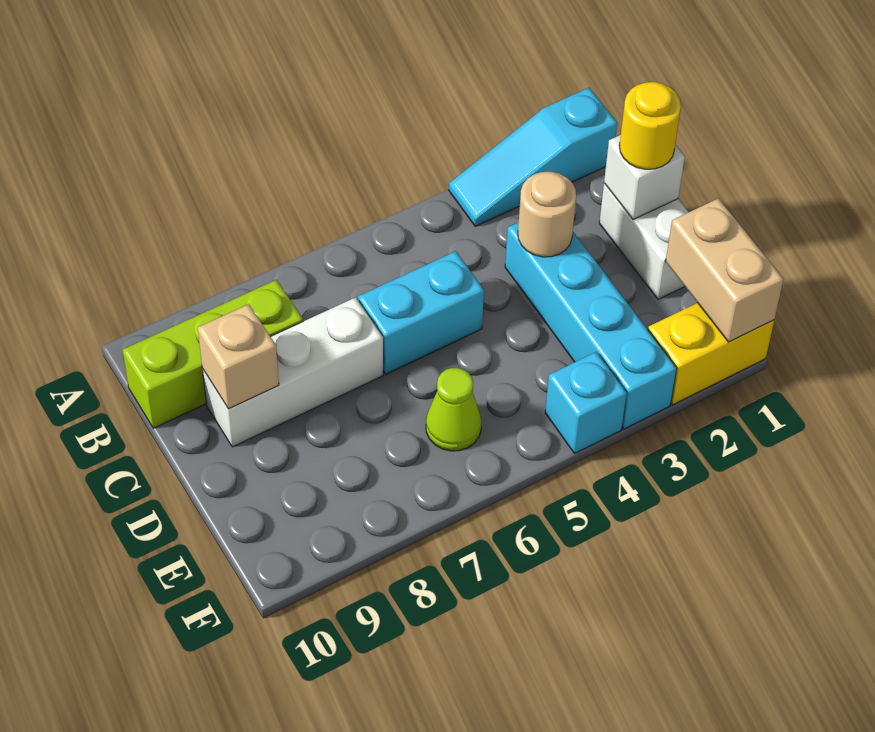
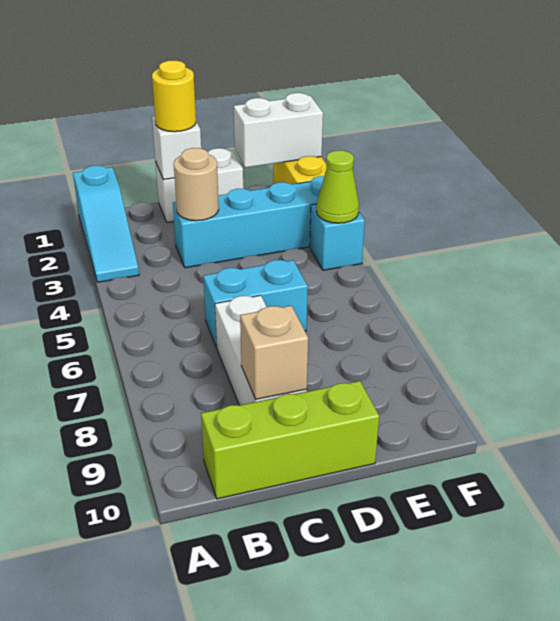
lime 1x3 brick [123,280,303,428] -> lime 1x3 brick turned to [201,381,379,499]
cyan 1x2 brick [358,251,484,374] -> cyan 1x2 brick turned to [203,260,308,348]
tan 1x2 brick [666,199,784,342] -> white 1x2 brick [234,93,323,168]
lime 1x1 cone [426,368,481,451] -> lime 1x1 cone moved to [316,150,359,223]

